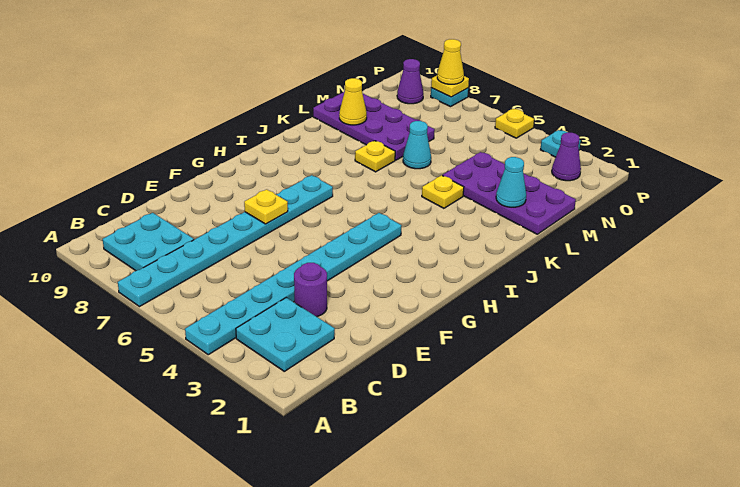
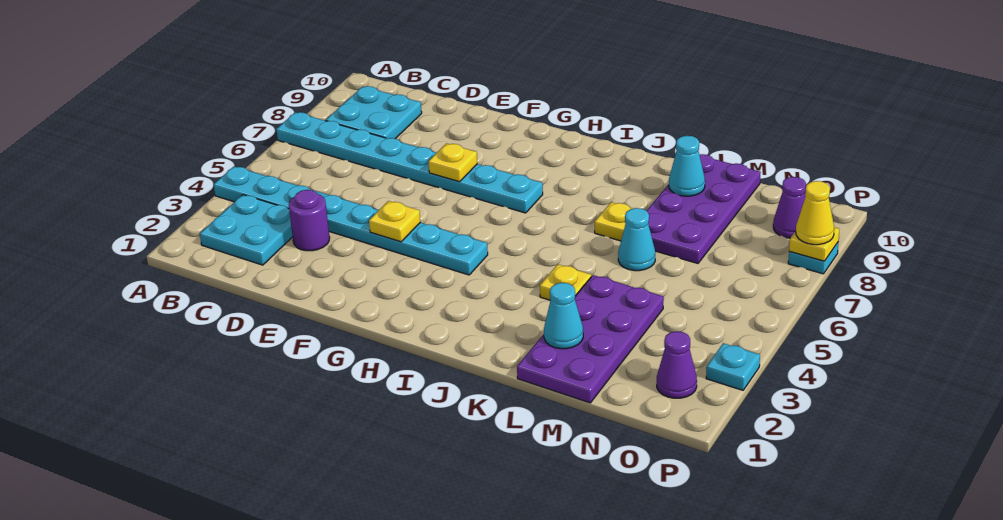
yellow 1x1 cone [339,78,367,125] -> cyan 1x1 cone [669,136,705,196]
yellow 1x1 plate [495,109,534,138] -> yellow 1x1 plate moved to [369,201,420,242]

